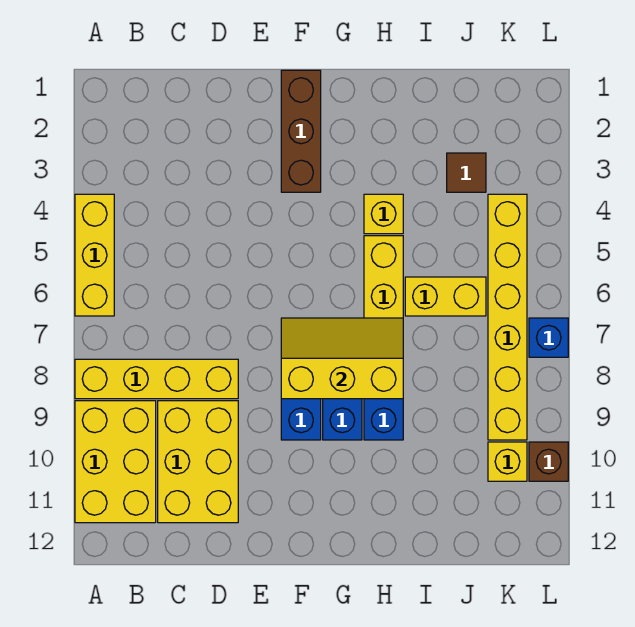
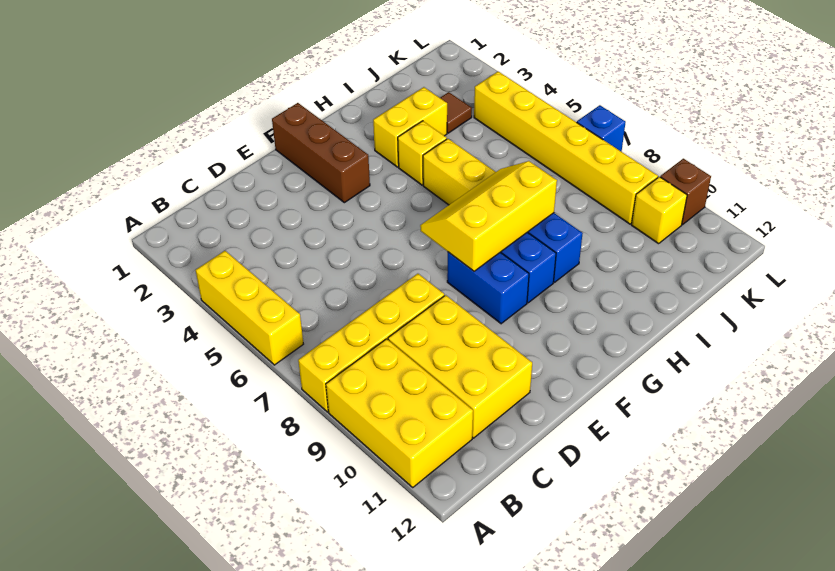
yellow 1x2 brick [405,277,486,316] -> yellow 1x2 brick moved to [373,87,447,167]

